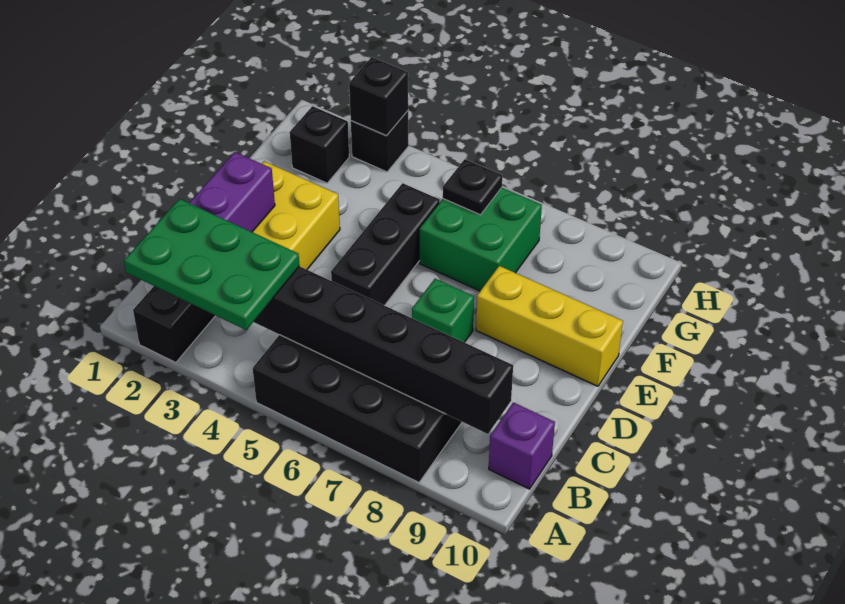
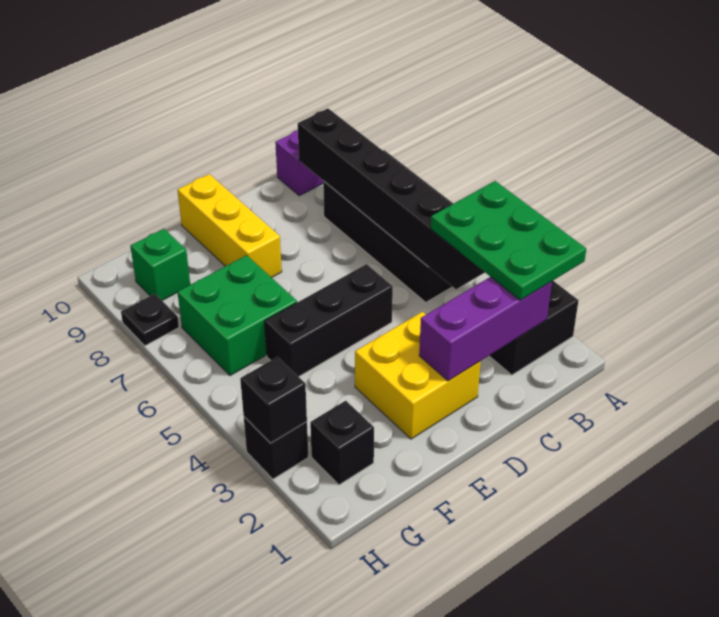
green 1x1 brick [412,279,474,342] -> green 1x1 brick moved to [130,229,190,300]
black 1x1 plate [443,159,502,215] -> black 1x1 plate moved to [121,294,179,346]

